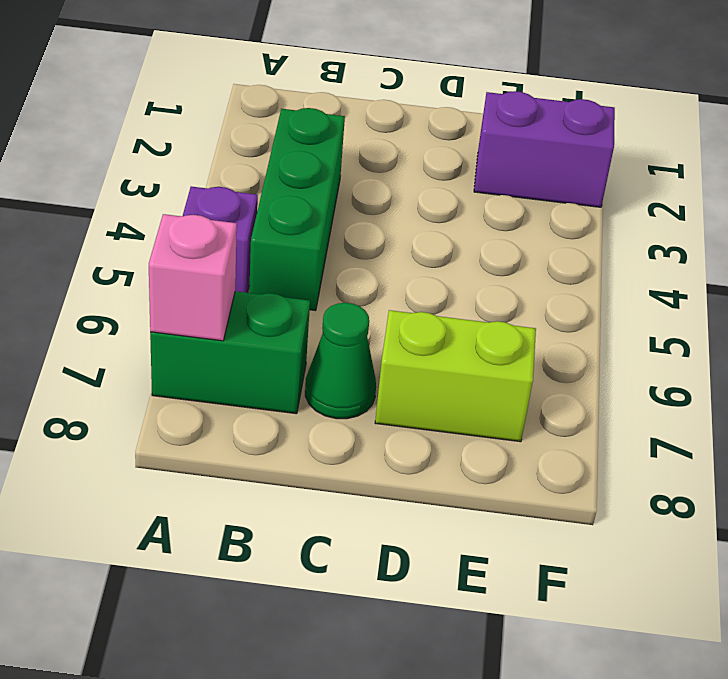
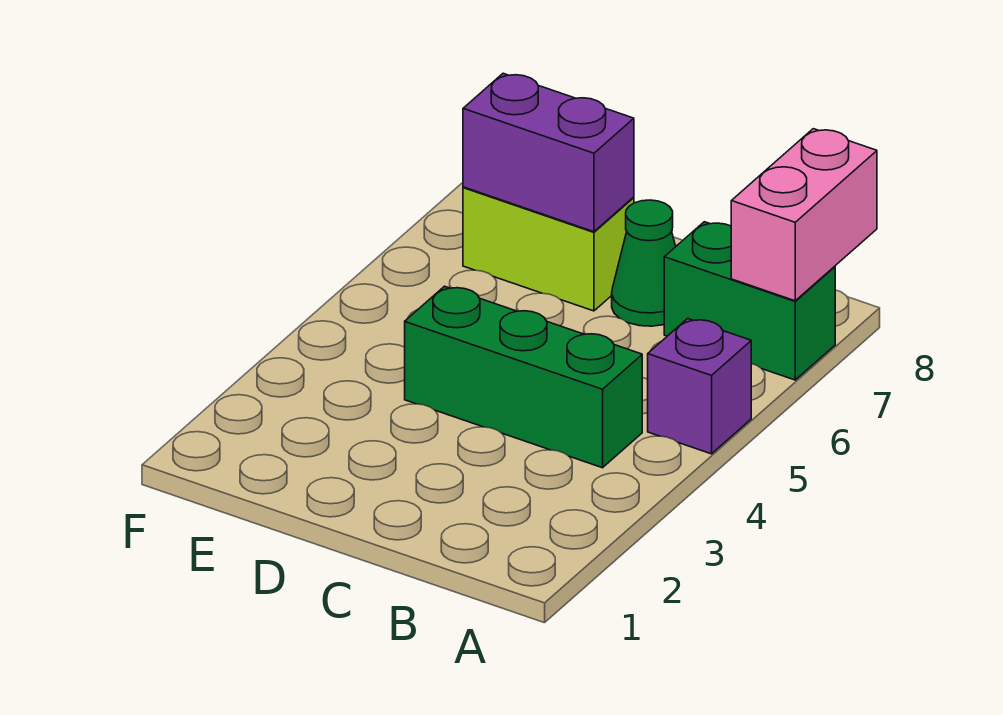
pink 1x1 brick [149,214,237,341] -> pink 1x2 brick [731,129,877,301]
green 1x3 brick [249,108,345,311] -> green 1x3 brick turned to [405,286,642,468]
purple 1x2 brick [474,91,615,207] -> purple 1x2 brick moved to [463,73,634,232]

